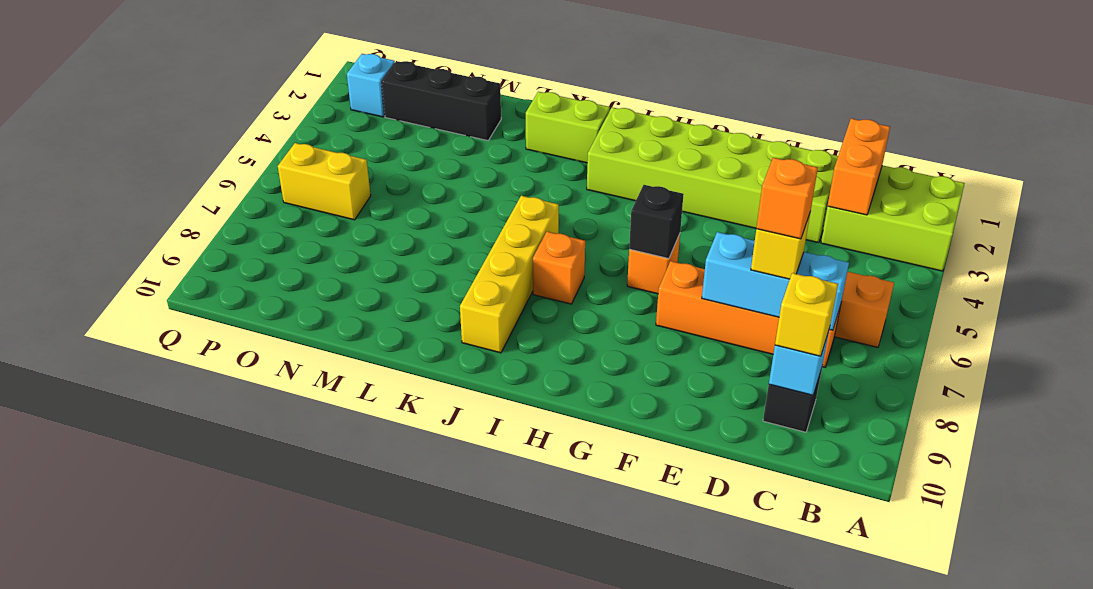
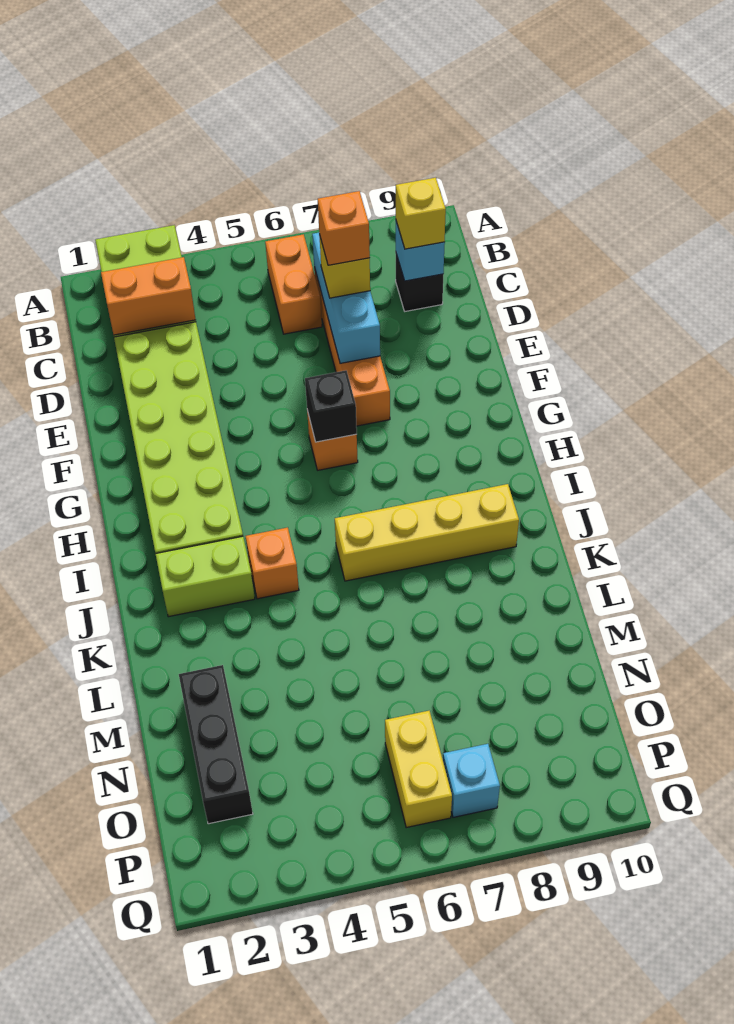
orange 1x1 brick [533,232,585,304] -> orange 1x1 brick moved to [246,528,299,599]
lime 1x2 brick [526,92,610,163] -> lime 1x2 brick turned to [156,536,255,617]
cyan 1x1 brick [347,54,395,117] -> cyan 1x1 brick moved to [443,744,500,817]

